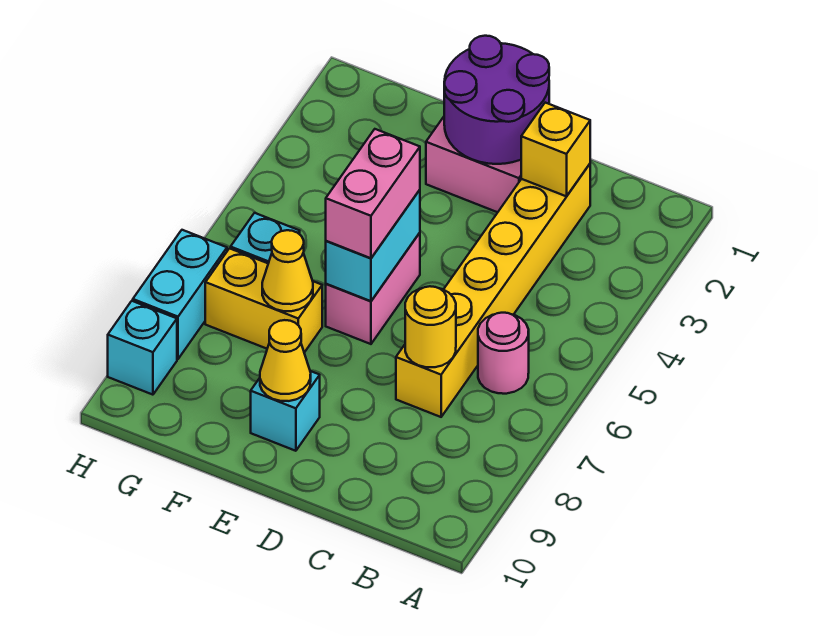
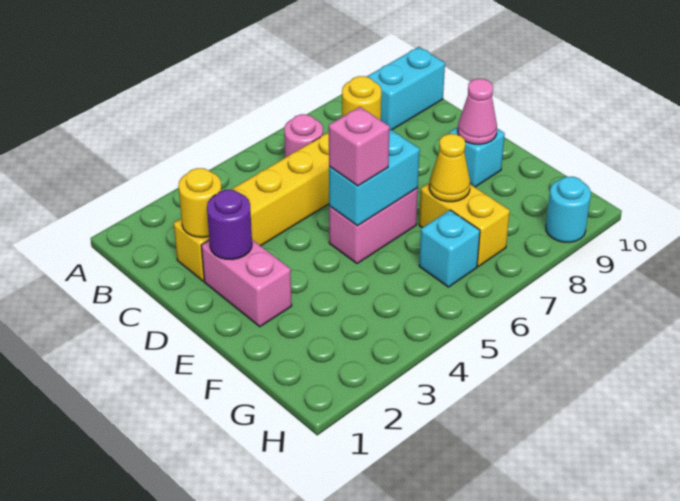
yellow 1x1 brick [521,103,590,196] -> yellow 1x1 round brick [178,168,222,237]
purple 2x2 round brick [444,36,549,164] -> purple 1x1 round brick [207,189,252,260]
pink 1x2 brick [326,129,420,258] -> pink 1x1 brick [329,107,390,186]
yellow 1x1 cone [260,320,311,401] -> pink 1x1 cone [458,79,497,144]
cyan 1x2 brick [133,230,227,359] -> cyan 1x2 brick moved to [367,47,445,130]
cyan 1x1 brick [108,301,177,395] -> cyan 1x1 round brick [546,177,591,242]

